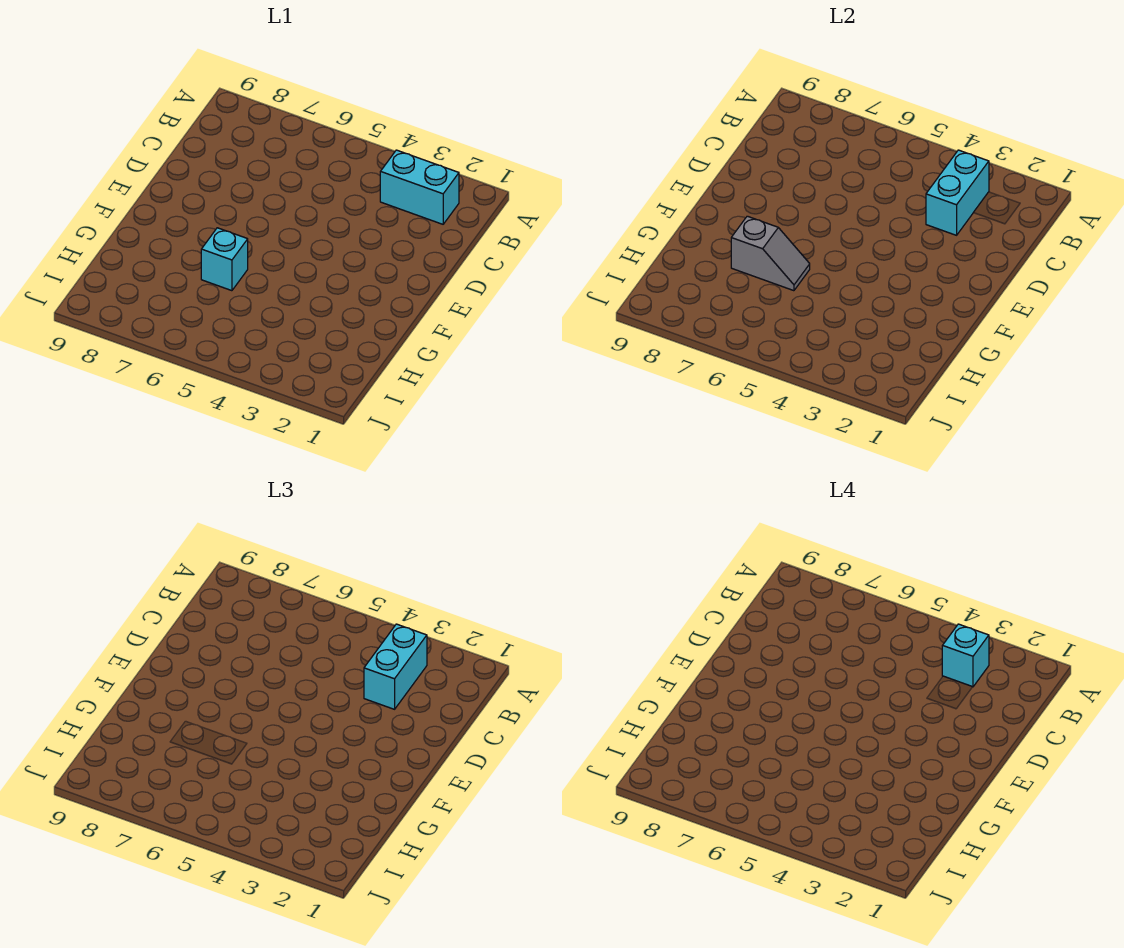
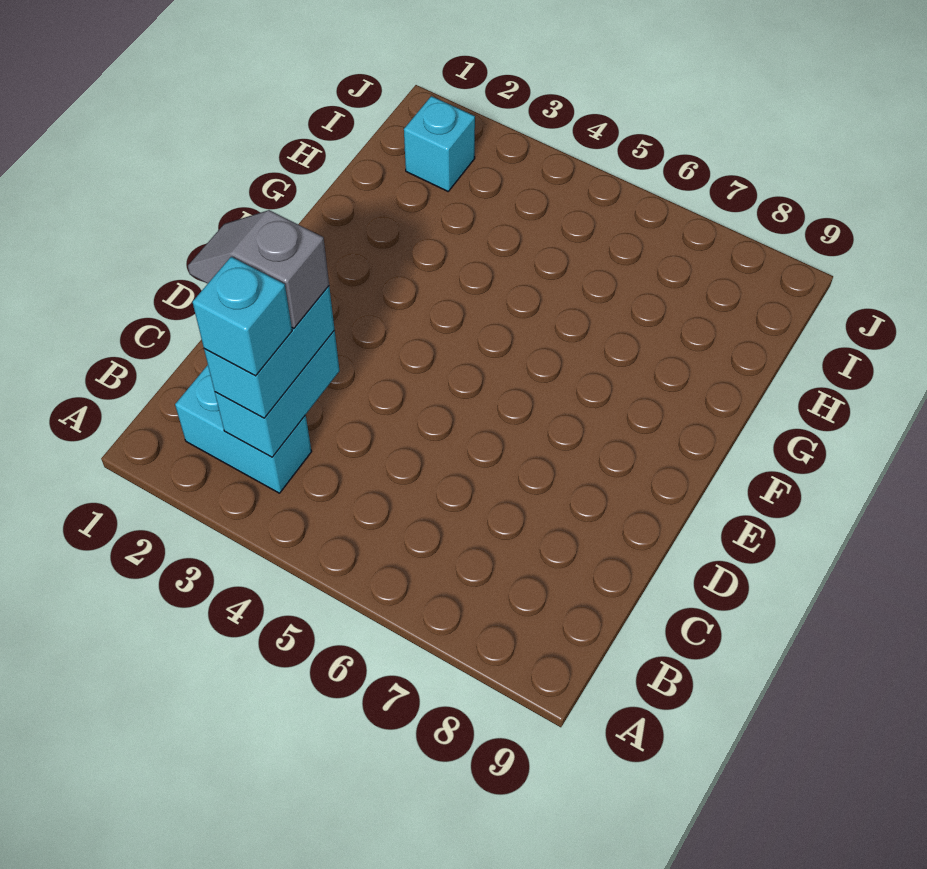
cyan 1x1 brick [201,228,248,291] -> cyan 1x1 brick moved to [404,96,475,191]
grey 1x2 slope [731,216,810,291] -> grey 1x2 slope moved to [188,210,329,328]

